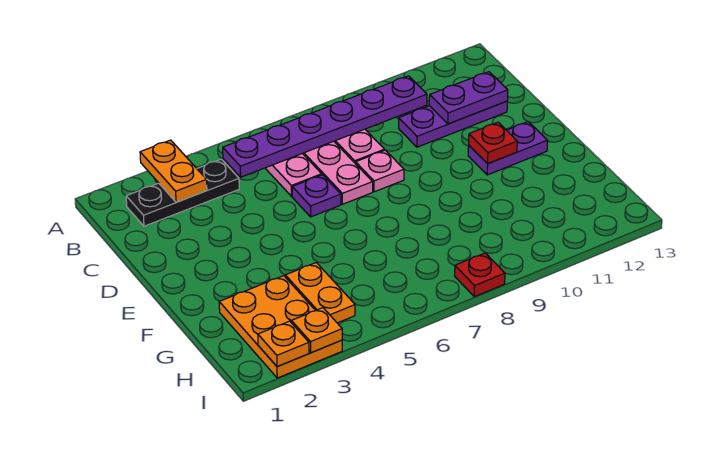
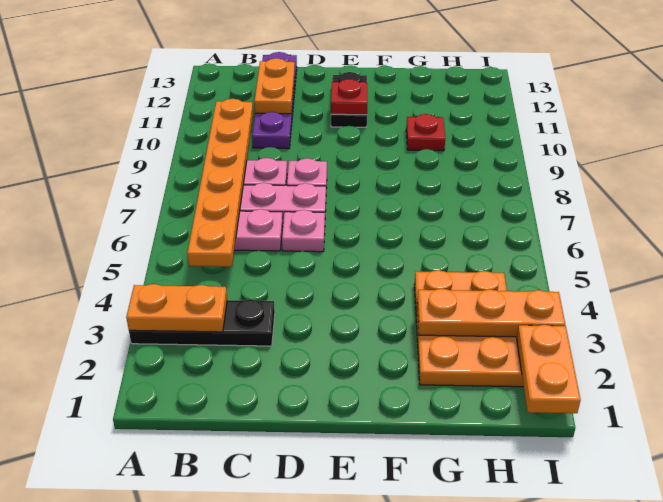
black 1x3 plate [126,159,239,226] -> black 1x3 plate turned to [129,299,275,346]
purple 1x6 plate [223,76,427,177] -> orange 1x6 plate [187,99,253,267]
purple 1x3 plate [399,101,507,147] -> purple 1x4 plate [252,52,297,149]
purple 1x2 plate [429,72,508,124] -> orange 1x2 plate [254,58,295,114]
purple 1x1 plate [292,175,341,217] -> pink 1x1 plate [282,210,325,252]
purple 1x2 plate [468,122,548,175] -> black 1x2 plate [331,72,367,127]
orange 1x1 plate [258,321,309,367] -> orange 1x2 plate [517,325,581,413]
orange 1x1 plate [291,308,342,353] -> orange 1x3 plate [417,289,565,337]
red 1x1 plate [455,253,505,297] -> red 1x1 plate moved to [406,114,445,151]

